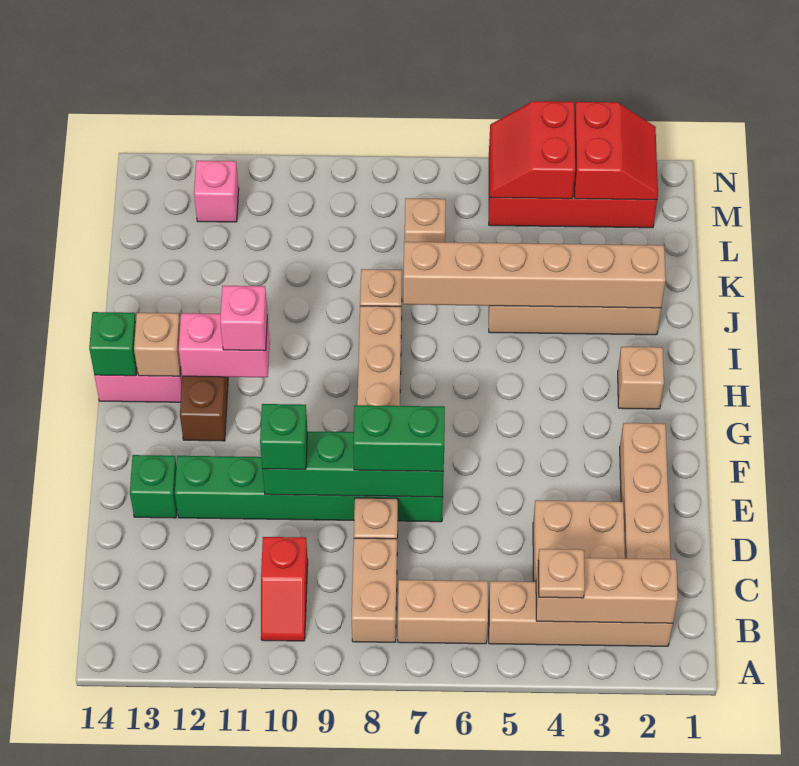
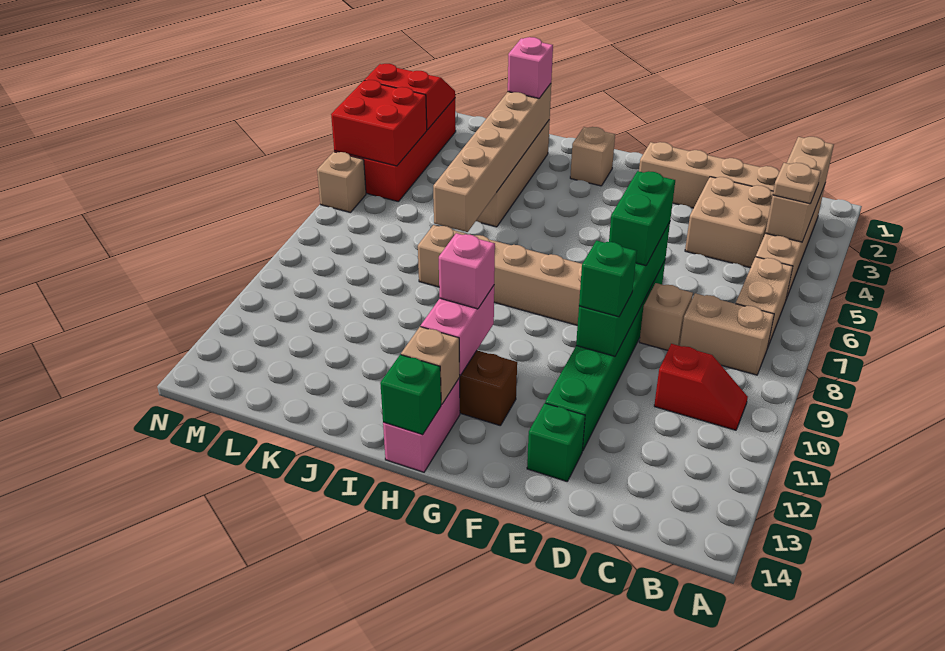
tan 1x1 brick [405,198,446,242] -> tan 1x1 brick moved to [317,152,366,213]
red 2x2 slope [490,101,575,199] -> red 2x2 brick [331,80,427,166]
pink 1x1 brick [194,161,239,222] -> pink 1x1 brick moved to [508,37,553,98]

